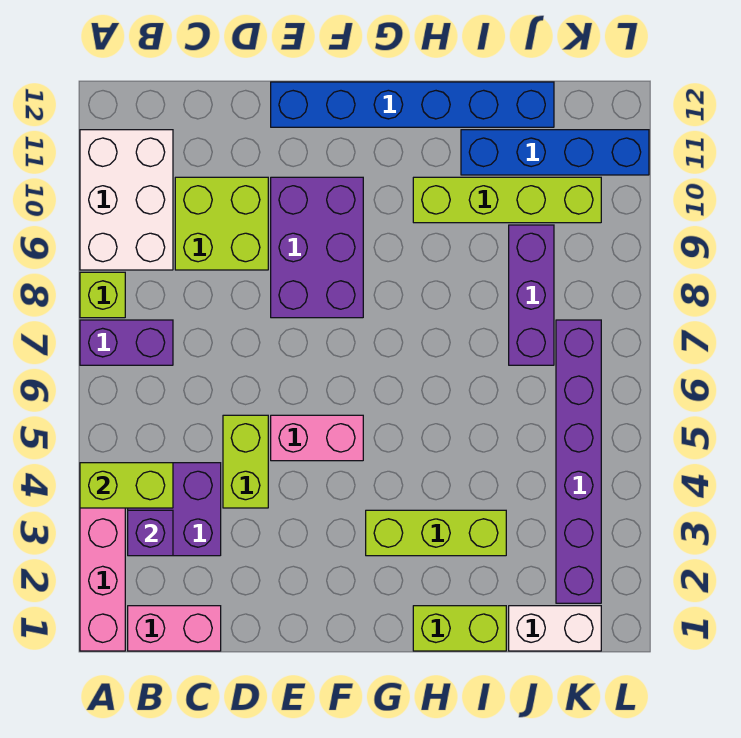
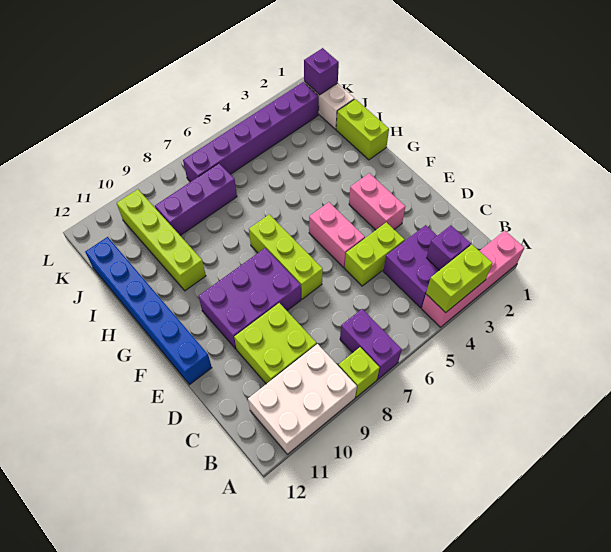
lime 1x2 brick [80,463,173,508] -> lime 1x2 brick turned to [426,245,492,313]
pink 1x2 brick [128,606,221,651] -> pink 1x2 brick moved to [349,173,405,230]
lime 1x3 brick [366,510,506,556] -> lime 1x3 brick moved to [249,214,323,299]
blue 1x4 brick [461,130,649,175] -> none
none -> purple 1x1 brick [304,48,339,95]

